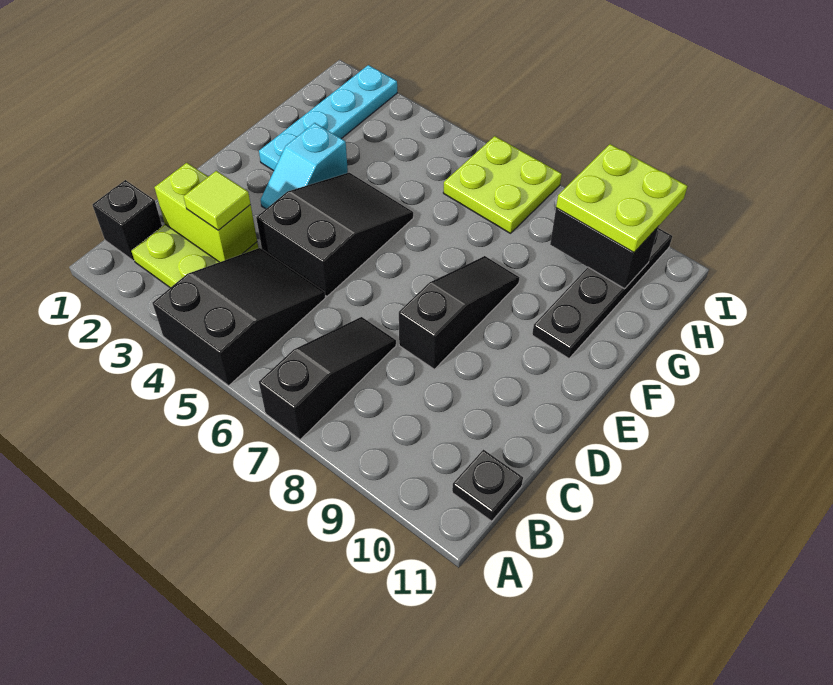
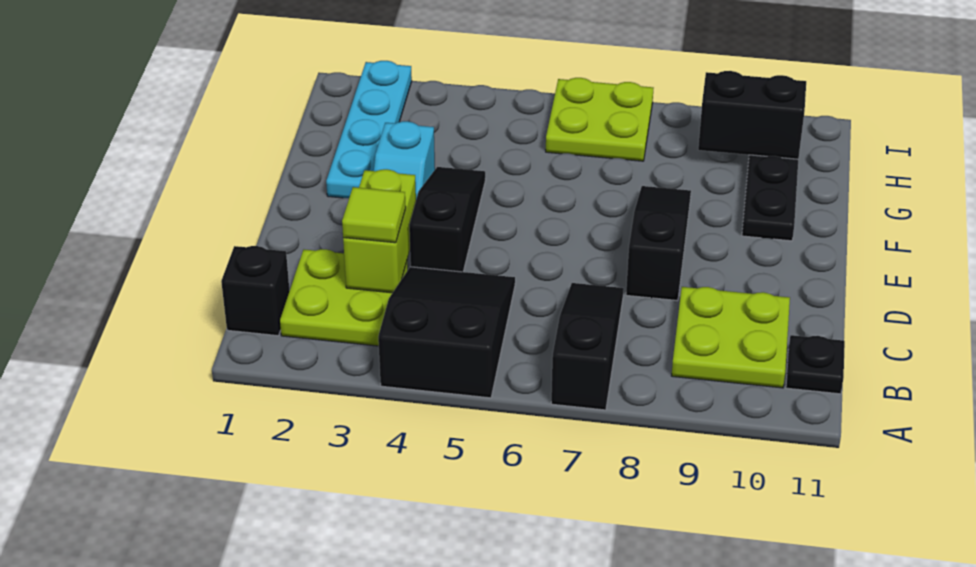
lime 1x2 brick [155,163,257,262] -> lime 1x2 brick turned to [343,169,416,293]
black 2x3 slope [256,173,413,296] -> black 1x3 slope [409,167,486,272]
lime 2x2 plate [556,144,688,253] -> lime 2x2 plate moved to [672,287,790,388]

